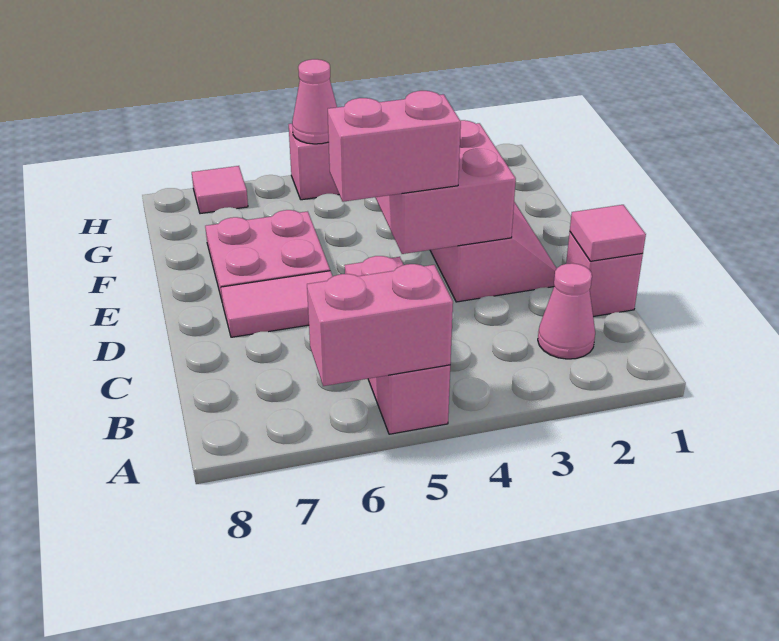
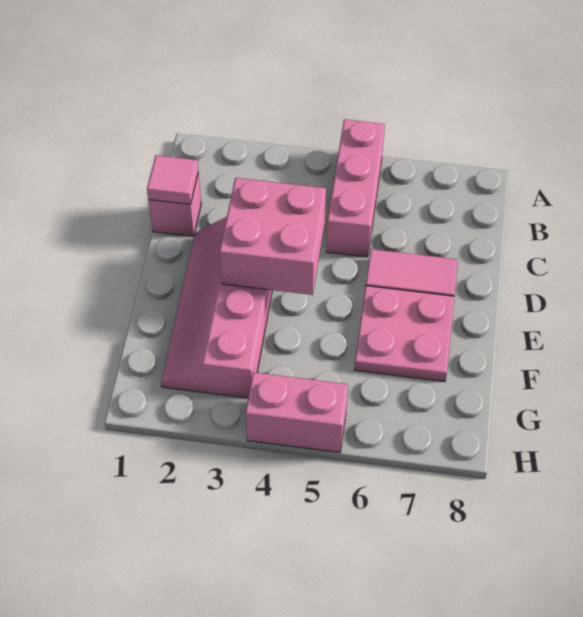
pink 1x2 brick [307,264,453,386] -> none
pink 1x1 cone [538,263,595,359] -> none
pink 1x2 brick [328,91,461,202] -> none
pink 1x1 cone [292,59,337,144] -> none
pink 1x1 tile [192,166,248,214] -> none

